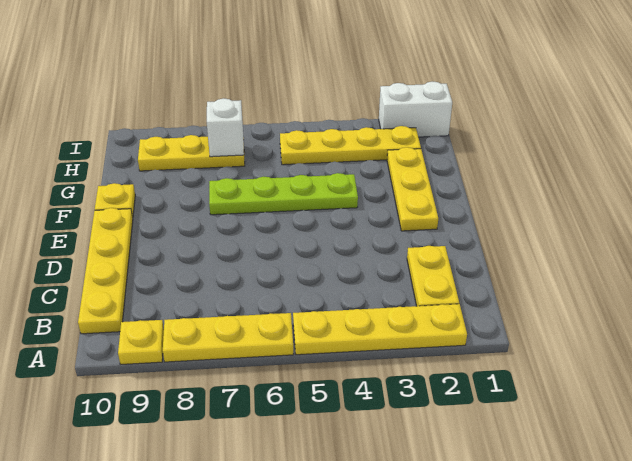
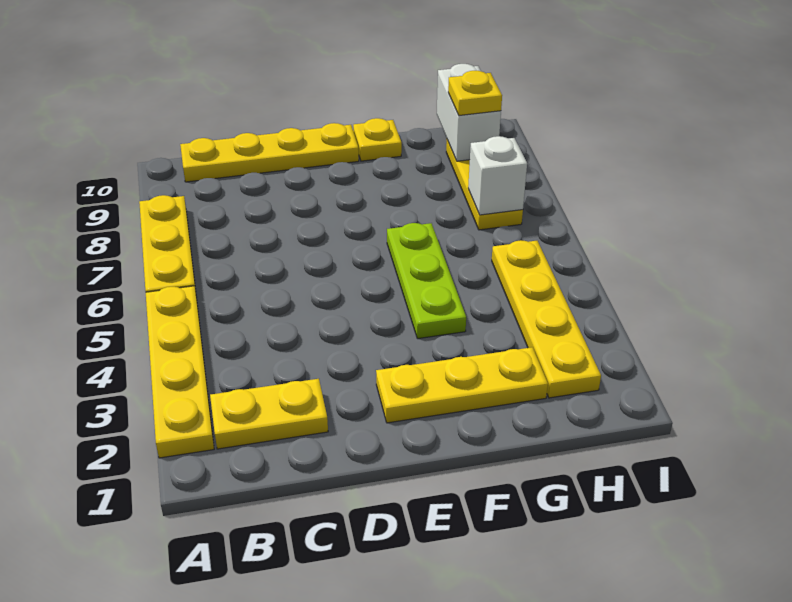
yellow 1x1 plate [118,320,164,364] -> yellow 1x1 plate moved to [448,71,502,115]
lime 1x4 plate [209,173,358,215] -> lime 1x3 plate [387,223,466,339]
white 1x2 brick [379,82,452,137] -> white 1x2 brick moved to [437,64,501,161]

